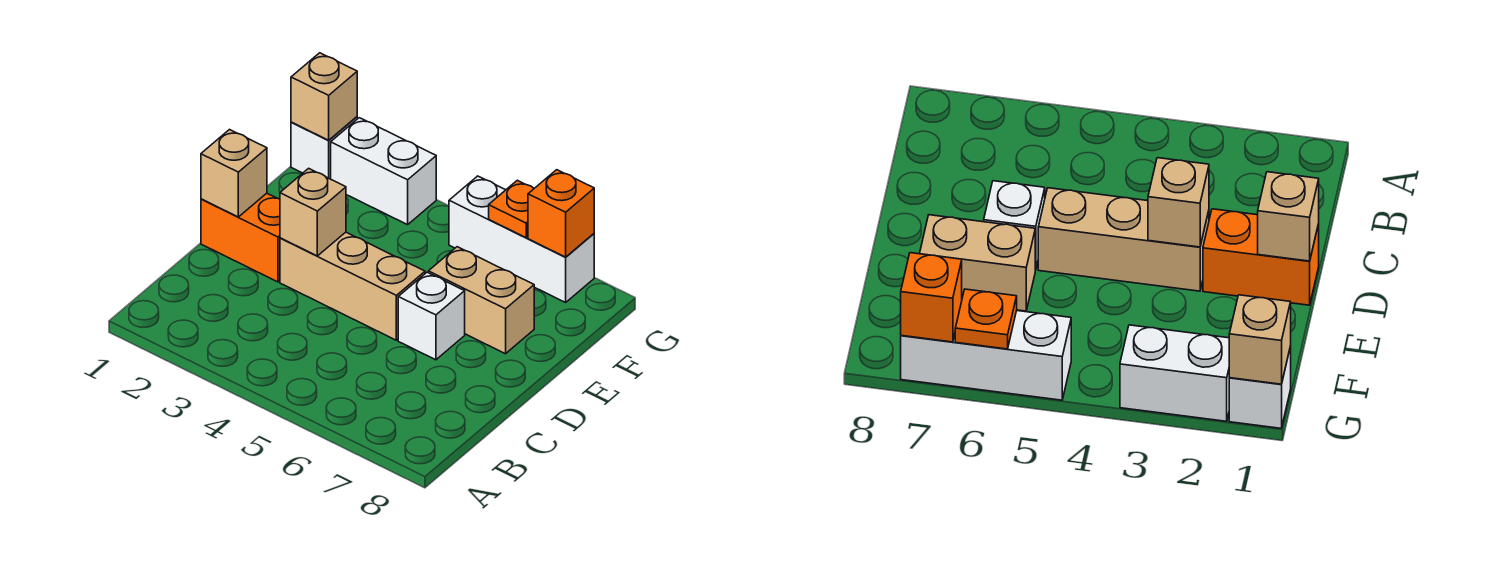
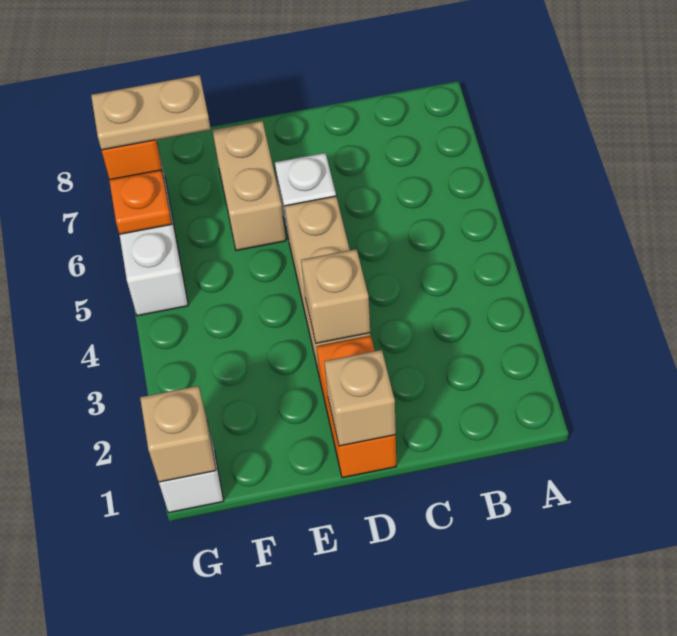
none -> tan 1x2 plate [91,75,211,150]
white 1x2 brick [331,118,436,225] -> none

